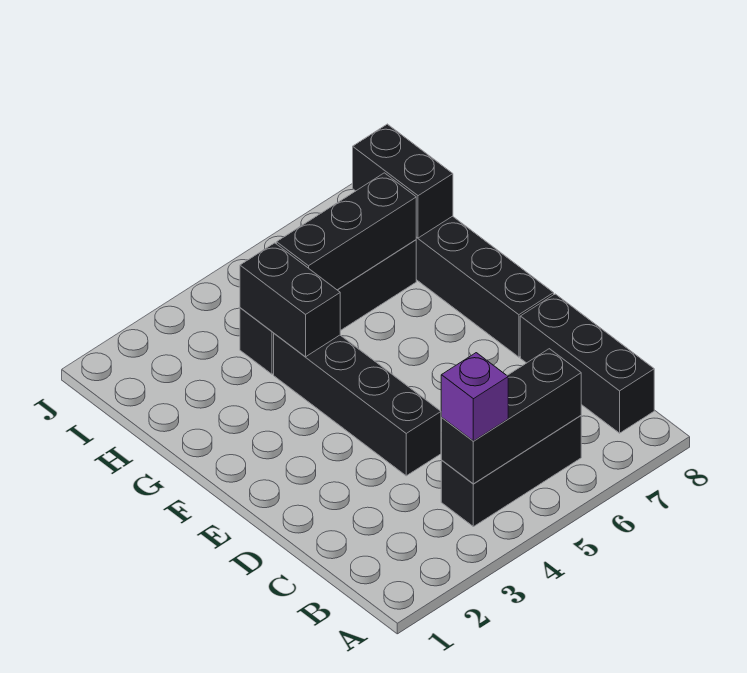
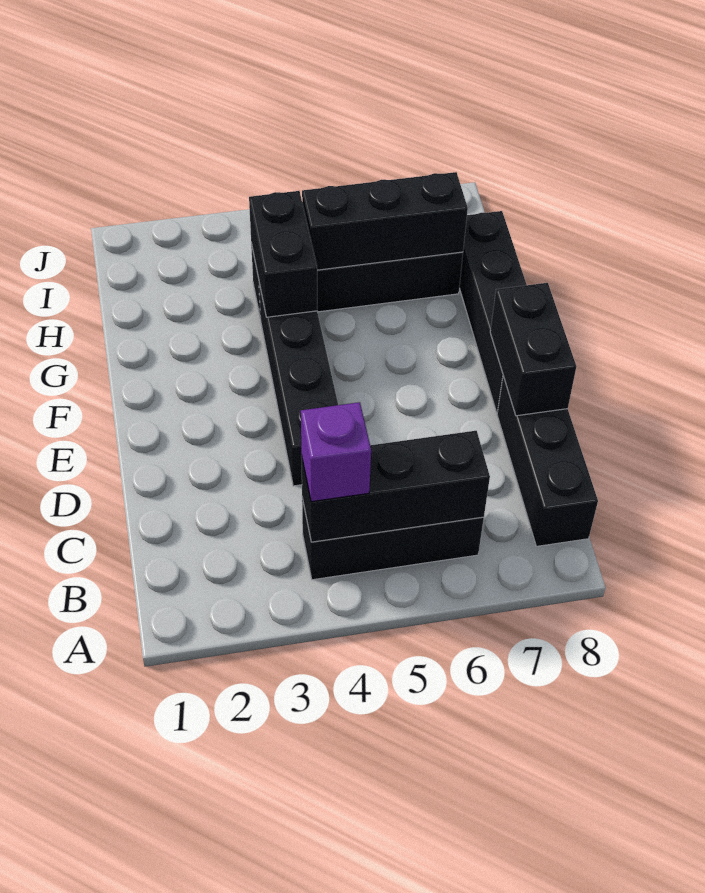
black 1x2 brick [353,124,453,238] -> black 1x2 brick moved to [490,283,576,416]

